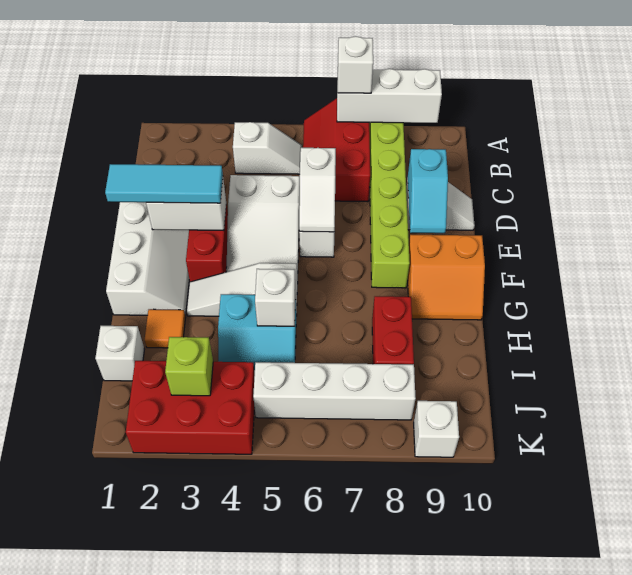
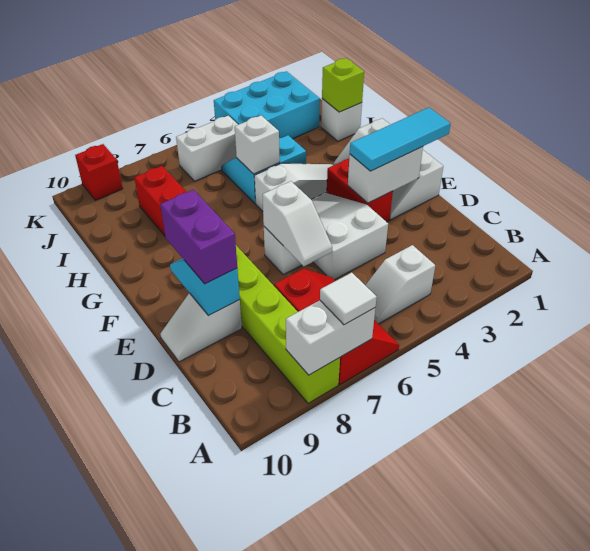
white 1x3 brick [337,69,442,123] -> white 1x2 brick [286,300,375,375]
white 1x1 brick [338,36,373,93] -> white 1x1 tile [320,273,377,325]
white 1x2 slope [299,148,336,232] -> white 1x2 slope turned to [262,181,332,266]
none -> purple 1x2 brick [160,190,237,284]
orange 2x2 slope [408,235,485,320] -> none
orange 1x1 tile [145,309,186,348] -> none
red 2x3 brick [126,361,255,454] -> cyan 2x3 brick [214,71,320,139]
lime 1x1 brick [165,337,213,396] -> lime 1x1 brick moved to [322,58,364,112]
white 1x4 brick [253,362,416,420] -> white 1x2 brick [176,116,238,181]
white 1x1 brick [414,401,459,457] -> red 1x1 brick [75,144,123,200]

